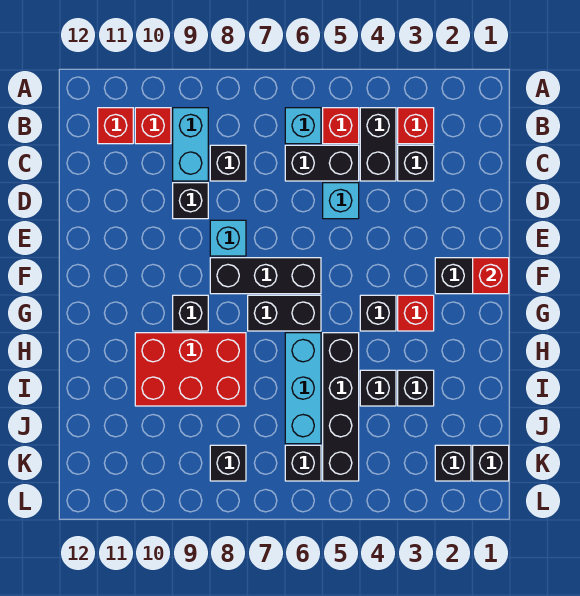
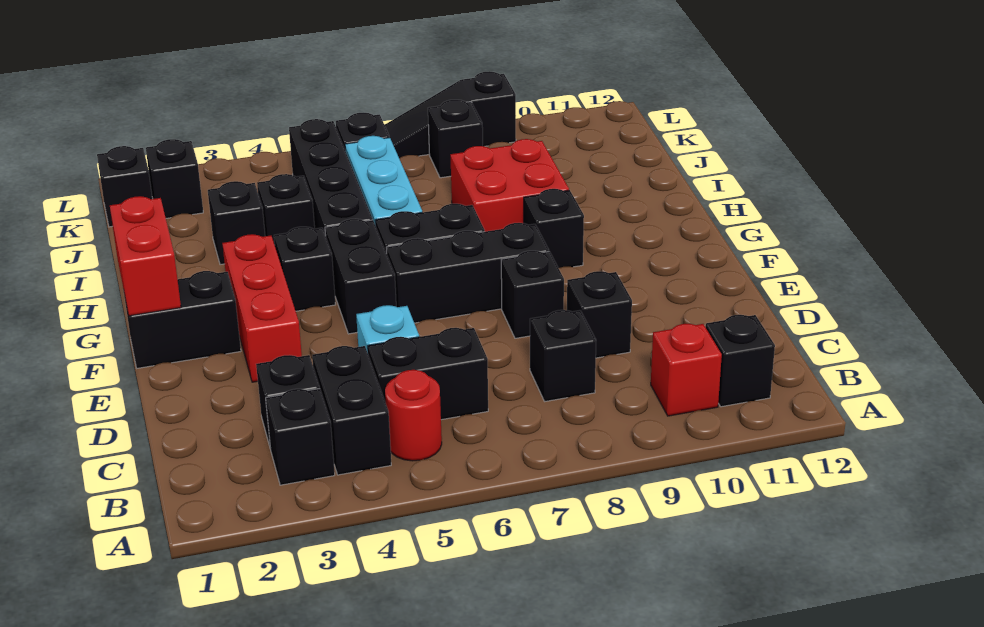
red 1x1 brick [398,108,434,144] -> black 1x1 brick [266,389,335,485]
red 1x1 brick [323,108,359,144] -> red 1x1 round brick [385,370,442,461]
cyan 1x1 brick [285,108,321,144] -> none
cyan 1x2 brick [173,108,208,181] -> none
red 1x1 brick [98,108,133,144] -> black 1x1 brick [706,315,775,407]
cyan 1x1 brick [210,220,246,256] -> black 1x1 brick [501,251,564,338]
red 1x1 brick [473,258,509,294] -> red 1x2 brick [110,196,181,316]
none -> black 1x2 brick [325,219,396,334]
red 1x1 brick [398,295,434,331] -> red 1x3 brick [222,234,302,382]
red 2x3 brick [135,333,246,406] -> red 2x2 brick [450,139,569,232]
none -> black 1x3 slope [385,71,516,158]

